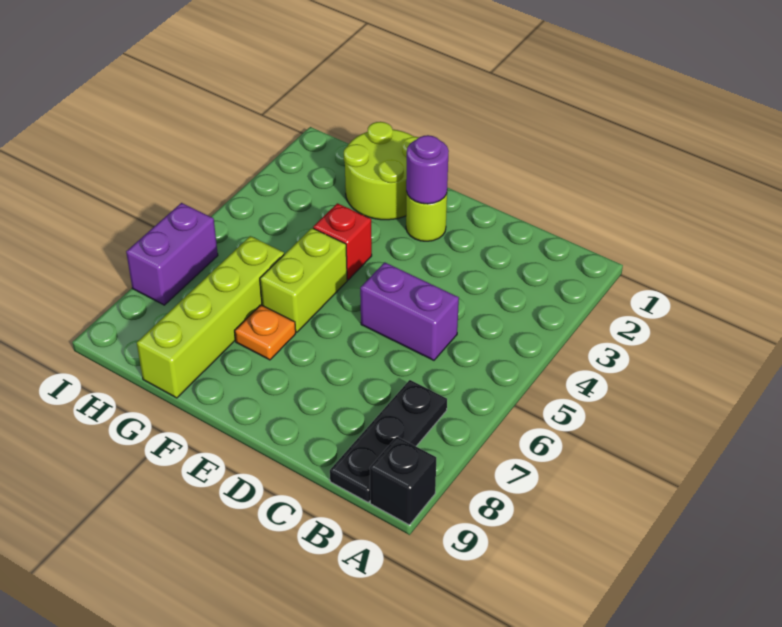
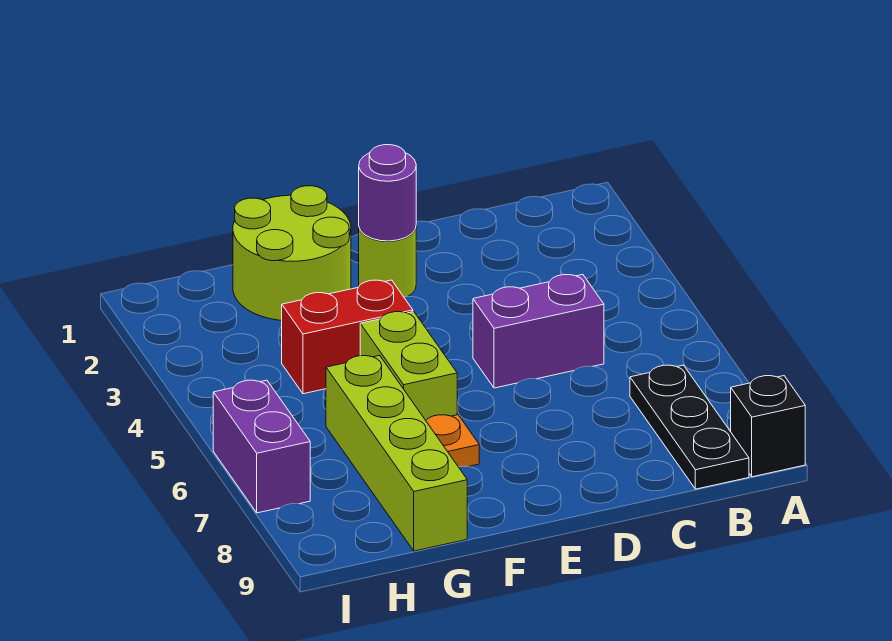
red 1x1 brick [313,203,372,280] -> red 1x2 brick [282,280,413,394]

